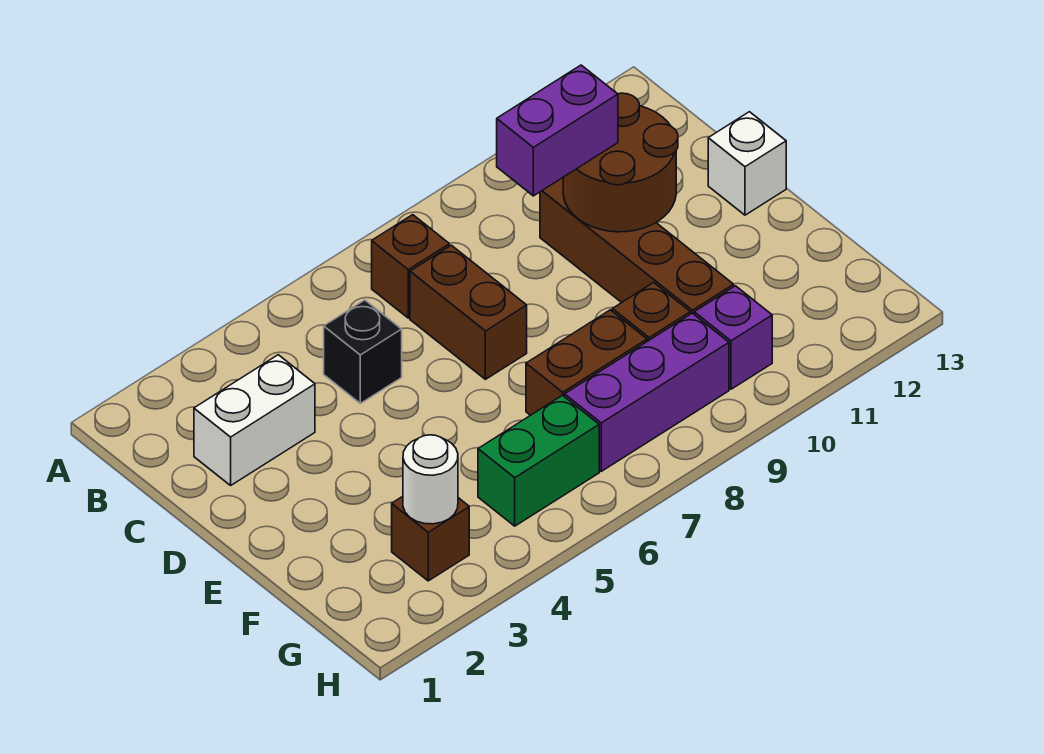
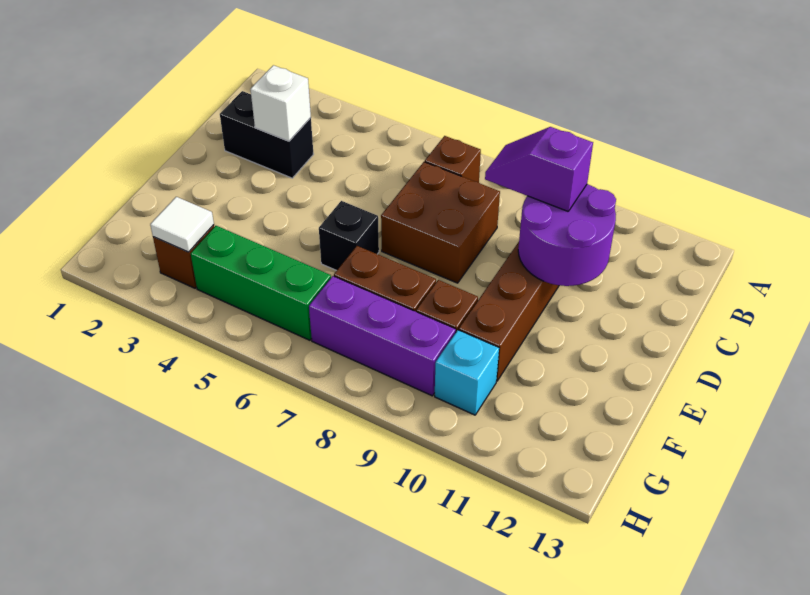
white 1x2 brick [194,355,315,485] -> black 1x2 brick [220,91,313,178]
black 1x1 brick [324,300,402,403] -> black 1x1 brick moved to [319,201,379,271]
brown 1x2 brick [410,245,527,379] -> brown 2x2 brick [381,162,500,283]
purple 1x2 brick [497,65,618,196] -> purple 1x2 slope [485,127,593,211]
brown 2x2 round brick [563,93,678,232] -> purple 2x2 round brick [518,184,616,286]
white 1x1 brick [708,112,786,215] -> white 1x1 brick moved to [250,65,311,141]
white 1x1 round brick [403,435,458,524] -> white 1x1 tile [150,197,214,252]
green 1x2 brick [478,395,599,526] -> green 1x3 brick [191,226,331,340]
purple 1x1 brick [694,286,772,389] -> cyan 1x1 brick [435,330,499,415]

